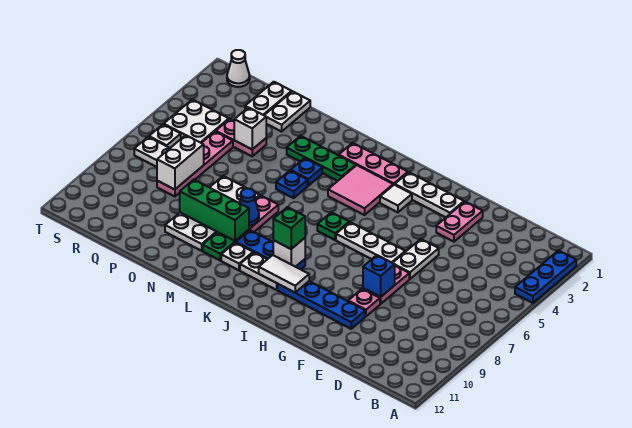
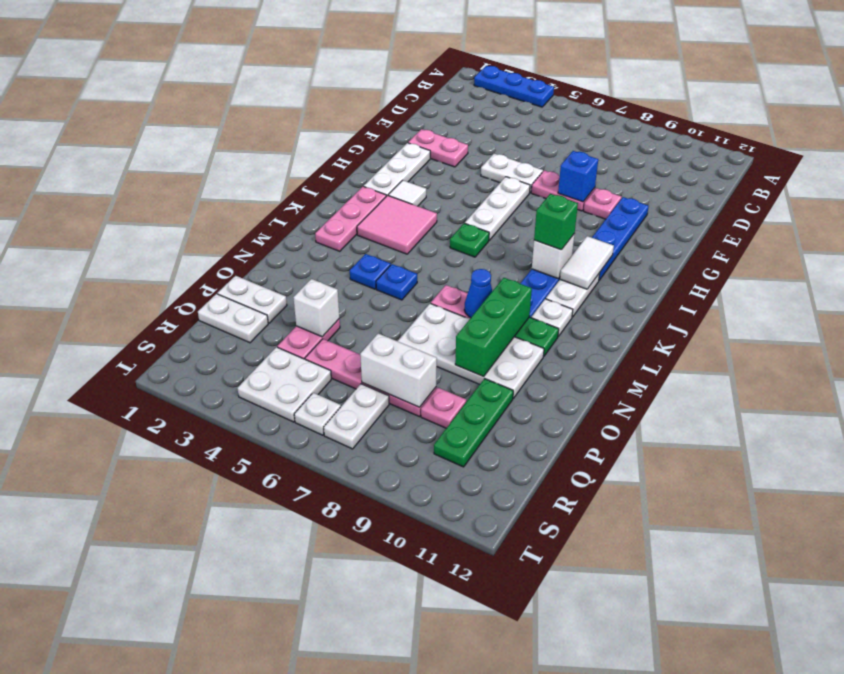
green 1x3 plate [287,136,356,181] -> green 1x3 plate moved to [434,379,513,467]
none -> pink 1x1 plate [421,388,466,428]
white 1x1 cone [227,50,250,87] -> none

